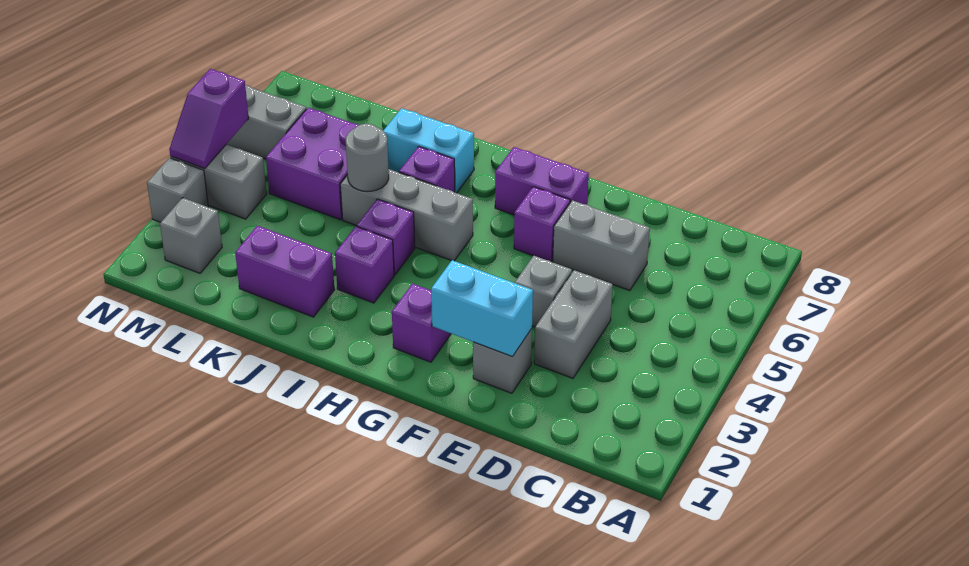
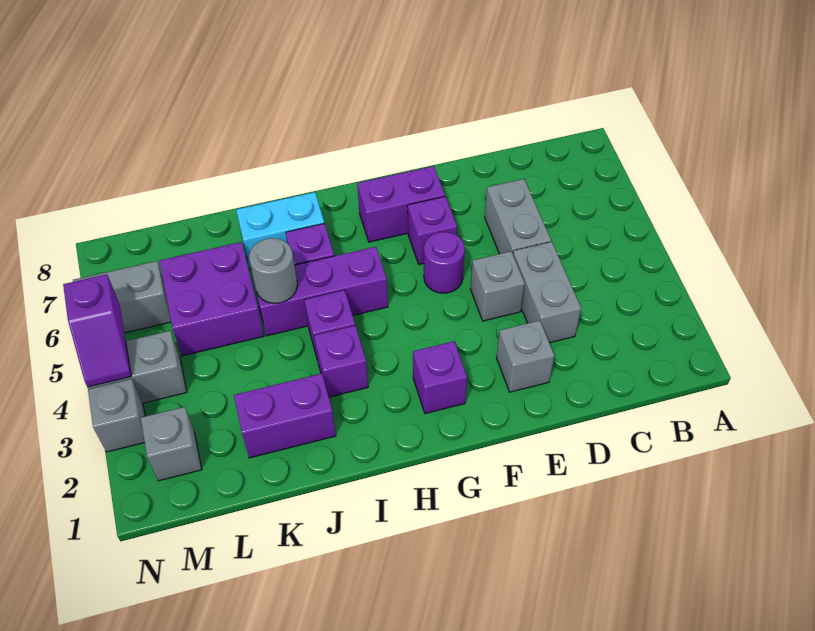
grey 1x2 brick [553,200,650,291] -> grey 1x2 brick turned to [485,179,551,254]
cyan 1x2 brick [431,260,533,356] -> none
none -> purple 1x1 round brick [424,232,465,293]
grey 1x3 brick [340,169,473,261] -> purple 1x3 brick [252,247,388,336]

